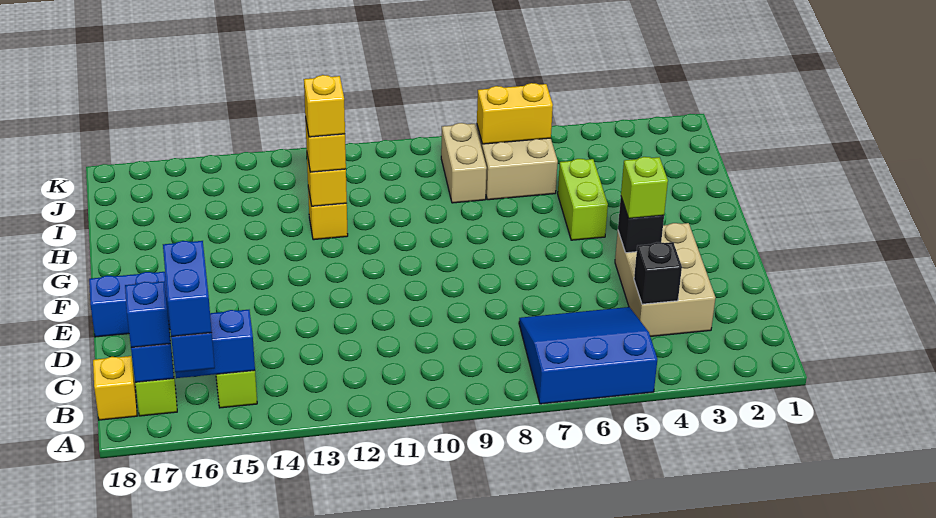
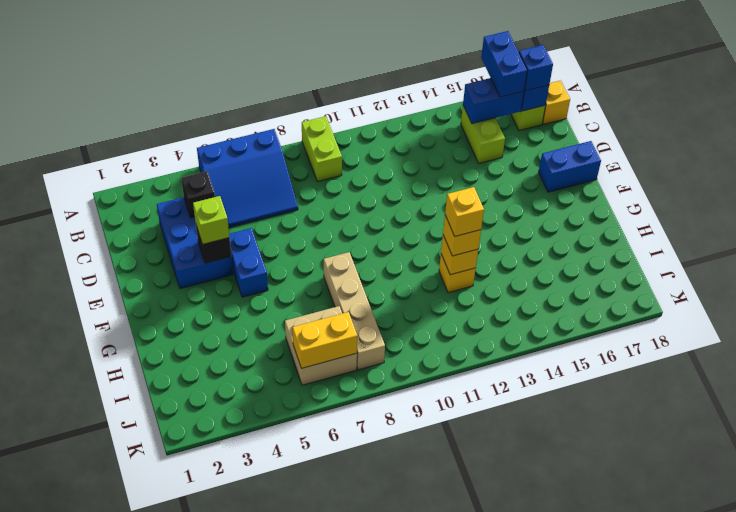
blue 1x2 brick [163,241,212,337] -> blue 1x2 brick moved to [229,228,268,297]
tan 2x3 brick [615,223,716,336] -> blue 2x3 brick [157,197,233,289]
lime 1x2 brick [558,159,608,240] -> lime 1x2 brick moved to [302,116,342,182]
tan 1x2 brick [441,123,487,203] -> tan 1x4 brick [324,252,385,370]

